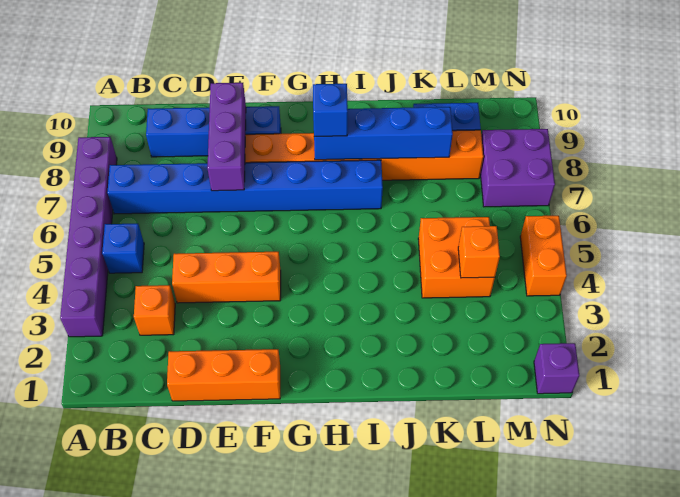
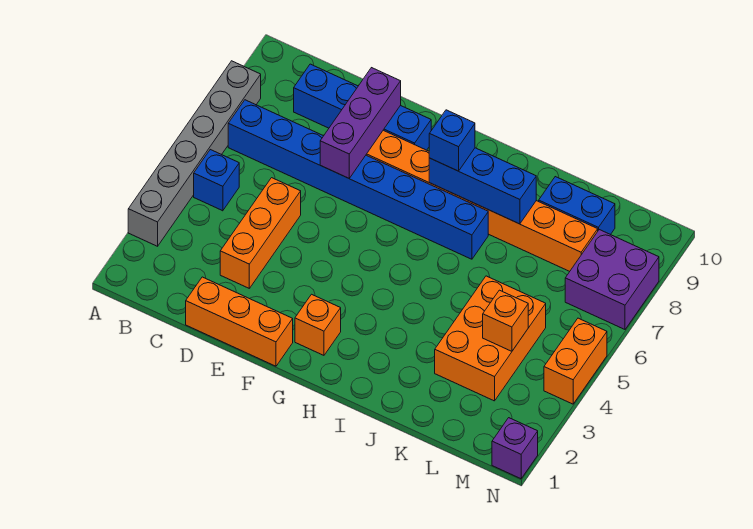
purple 1x6 brick [60,137,117,337] -> grey 1x6 brick [128,61,261,246]
orange 1x1 brick [134,285,175,335] -> orange 1x1 brick moved to [295,294,341,355]
orange 1x3 brick [172,252,281,303] -> orange 1x3 brick turned to [220,178,301,288]
blue 1x4 brick [314,107,453,160] -> blue 1x3 brick [429,148,536,224]
orange 2x2 brick [418,217,495,298] -> orange 2x3 brick [435,276,546,401]

